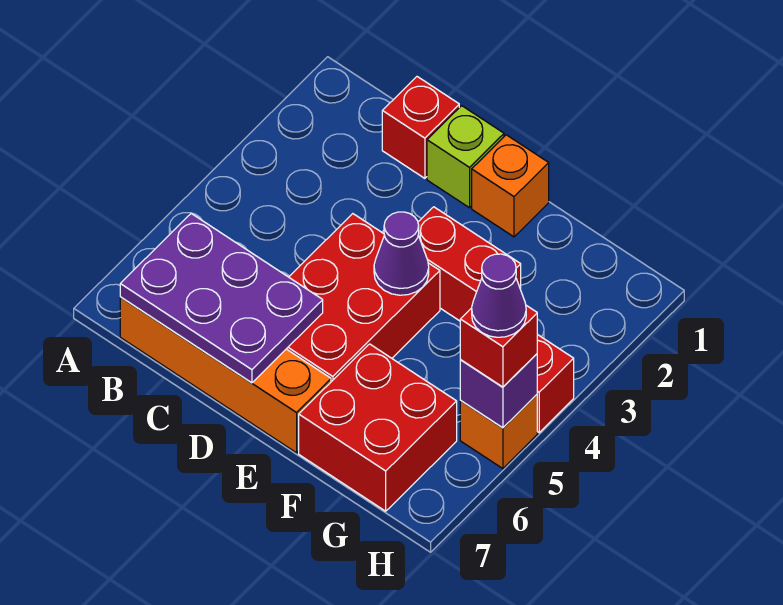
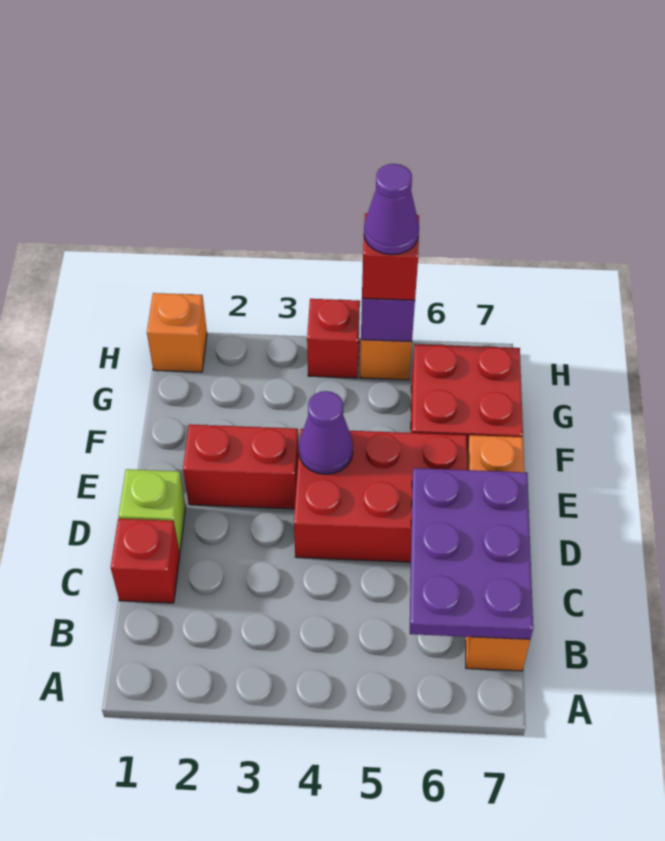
orange 1x1 brick [472,135,549,237] -> orange 1x1 brick moved to [147,293,207,372]
red 1x2 brick [418,207,521,321] -> red 1x2 brick turned to [183,424,299,509]

